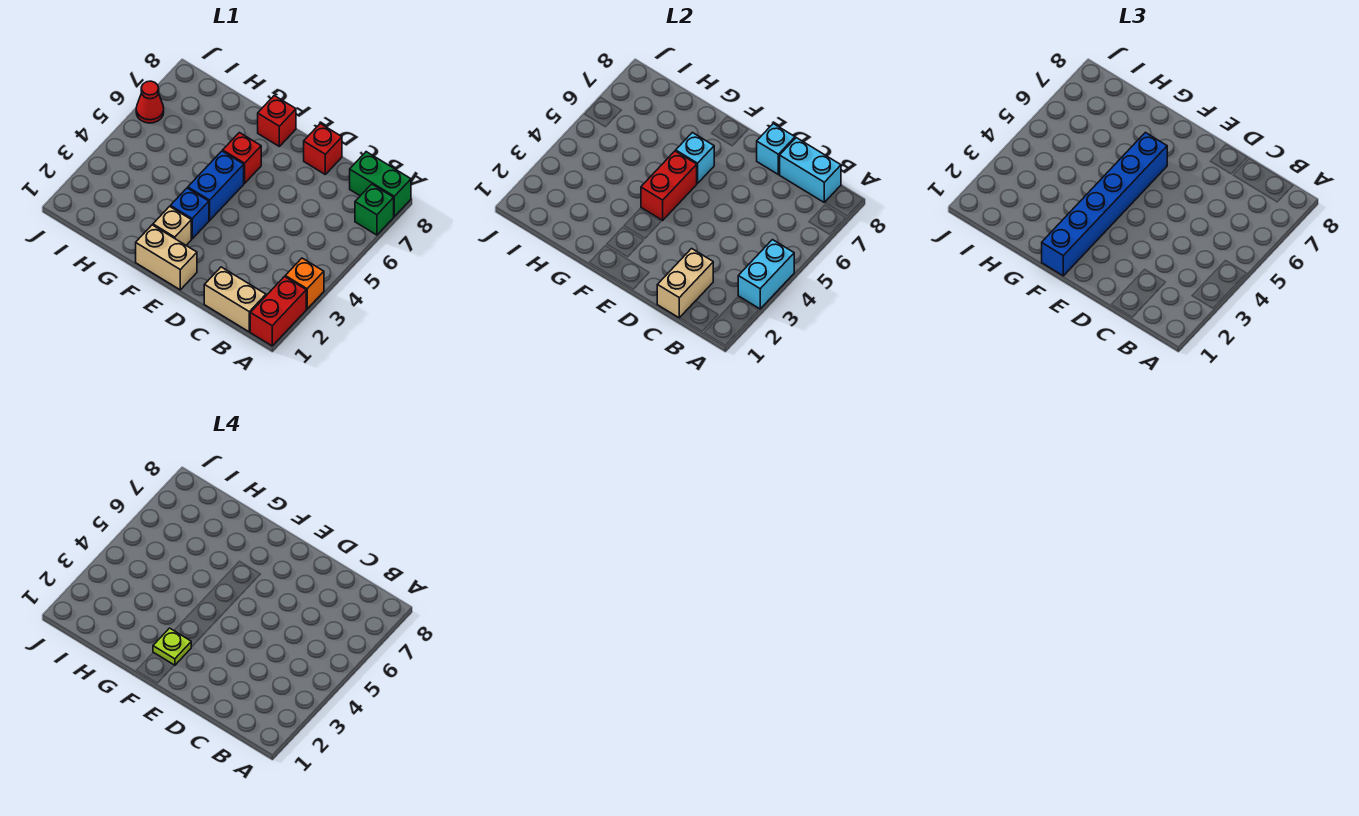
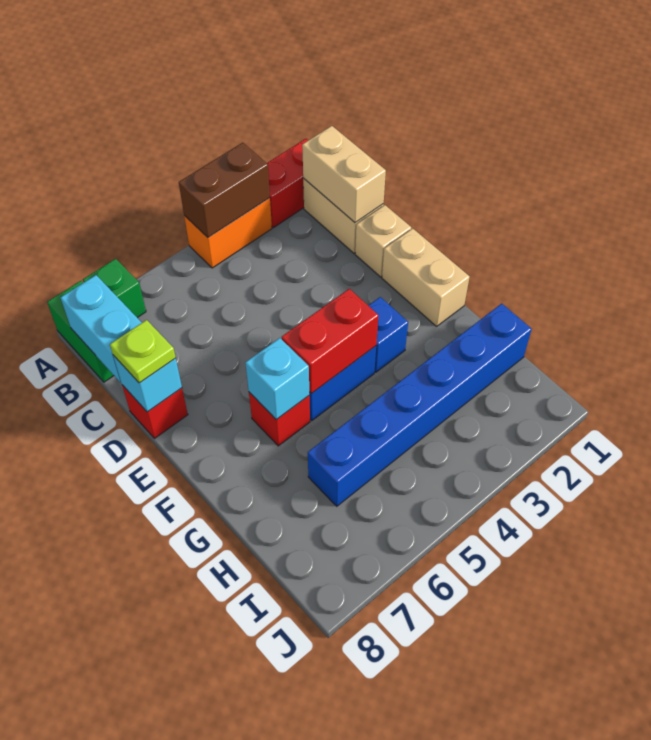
orange 1x1 brick [285,258,324,309] -> orange 1x2 brick [184,198,272,268]
cyan 1x2 brick [738,240,794,309] -> brown 1x2 brick [179,143,270,237]
tan 1x2 brick [657,249,713,318] -> tan 1x2 brick turned to [302,126,386,223]
blue 1x6 brick [1042,133,1167,276] -> blue 1x6 brick moved to [308,304,532,506]
tan 1x1 brick [153,206,191,245] -> tan 1x1 brick moved to [355,205,411,277]
lime 1x1 plate [153,628,191,665] -> lime 1x1 plate moved to [110,320,176,383]
red 1x1 brick [258,96,296,146] -> none
red 1x1 cone [136,81,164,123] -> none

